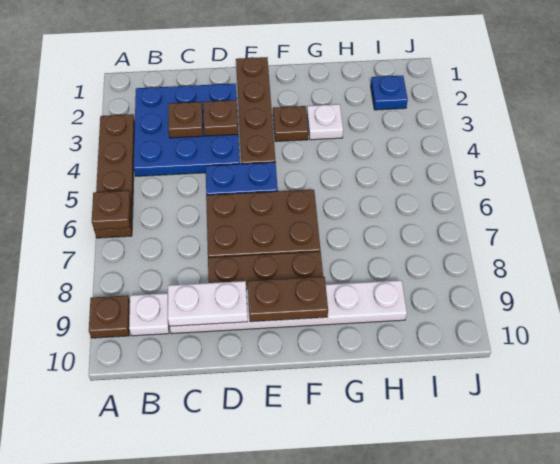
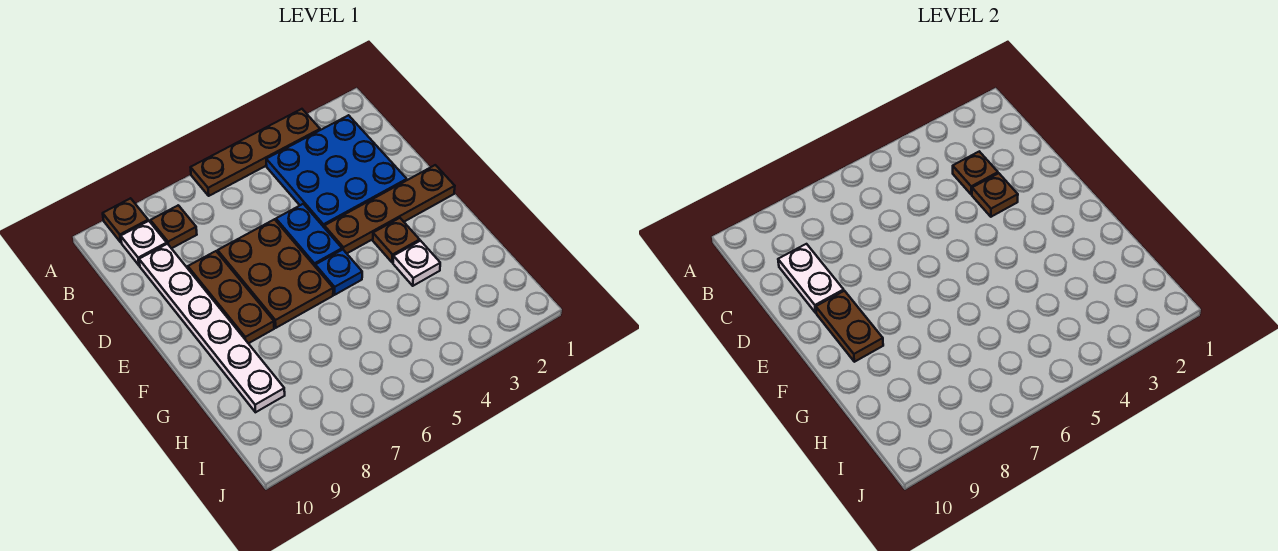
brown 1x1 plate [92,190,131,230] -> brown 1x1 plate moved to [150,205,197,248]
blue 1x1 plate [371,76,408,110] -> blue 1x1 plate moved to [315,250,362,295]

